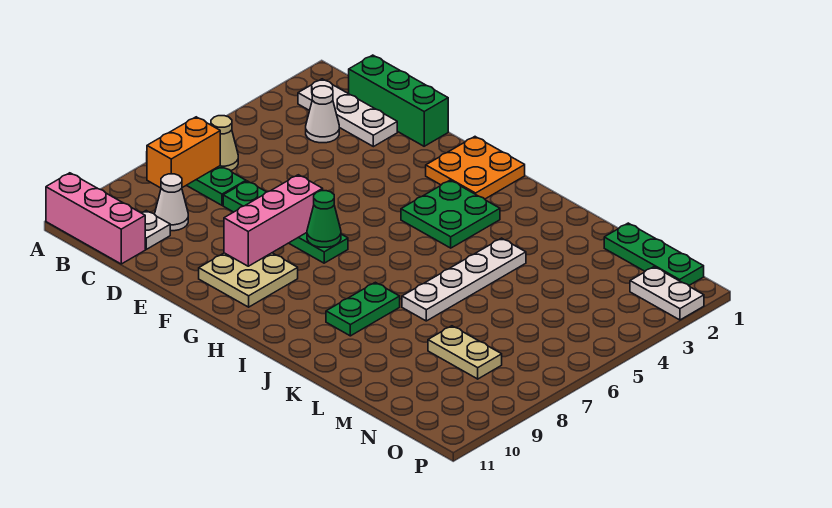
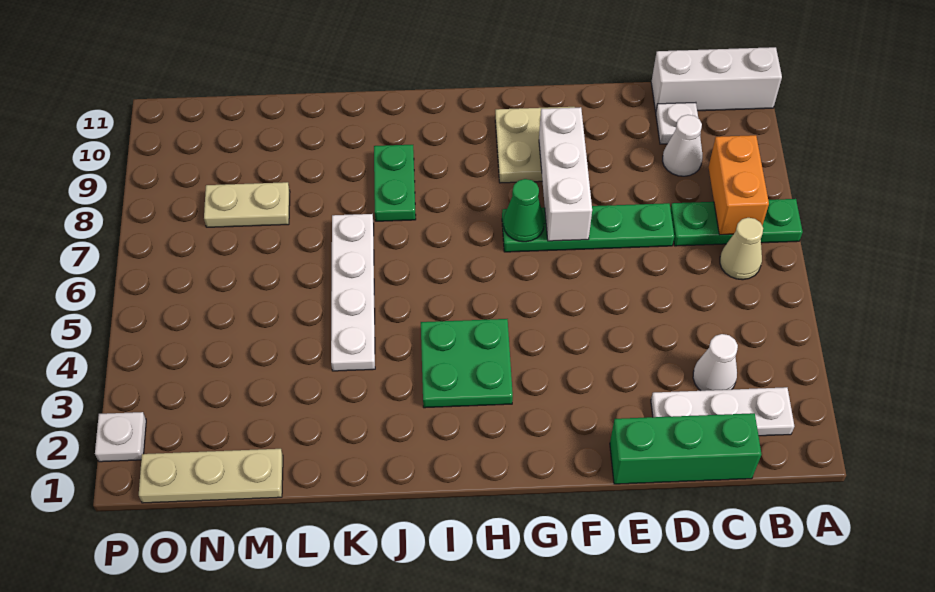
pink 1x3 brick [46,173,145,264] -> white 1x3 brick [651,47,782,112]
pink 1x3 brick [224,175,323,266] -> white 1x3 brick [539,107,592,241]
orange 2x2 plate [426,137,525,199] -> none
green 1x3 plate [604,223,704,285] -> tan 1x3 plate [139,449,283,503]
white 1x2 plate [630,267,704,320] -> white 1x1 plate [95,412,146,462]

